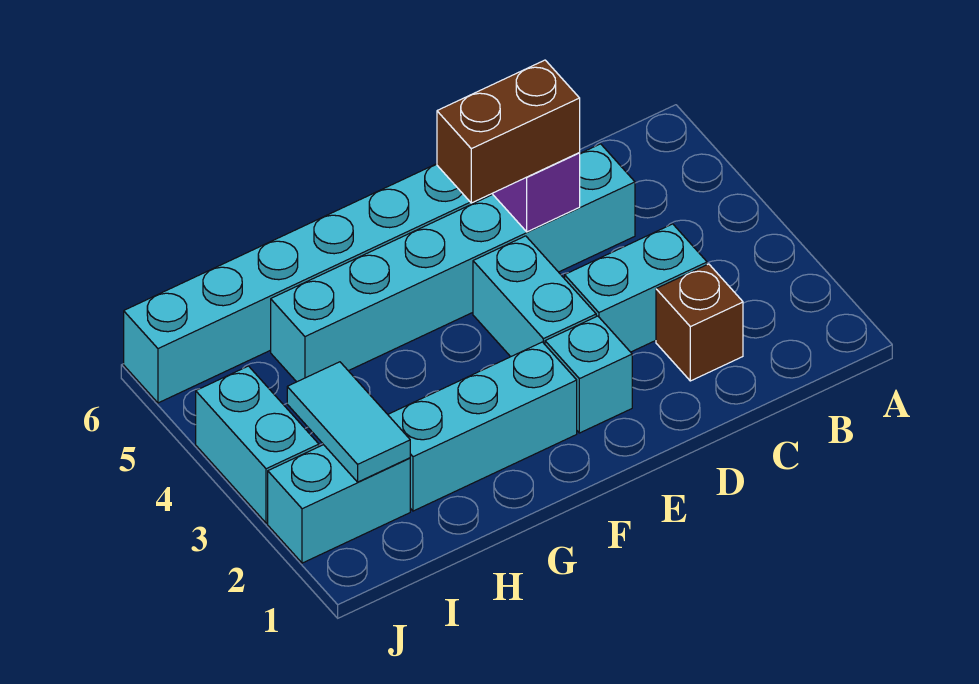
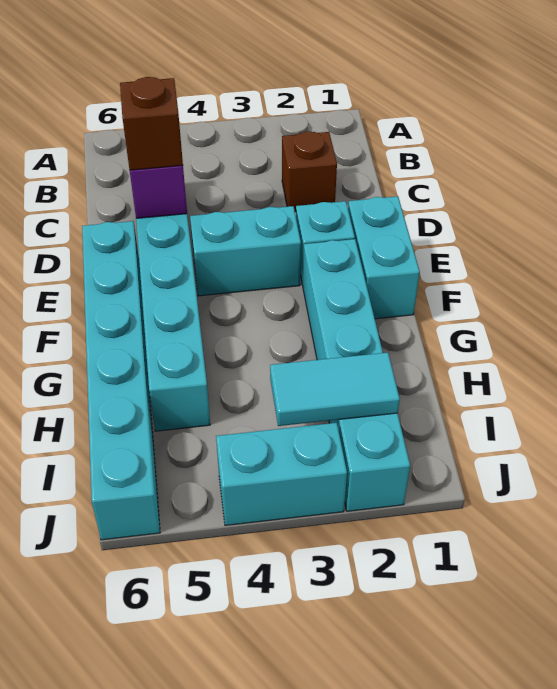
cyan 1x2 brick [565,224,707,352] -> cyan 1x2 brick moved to [348,196,420,319]
brown 1x2 brick [437,60,580,203] -> brown 1x1 brick [120,77,183,170]

